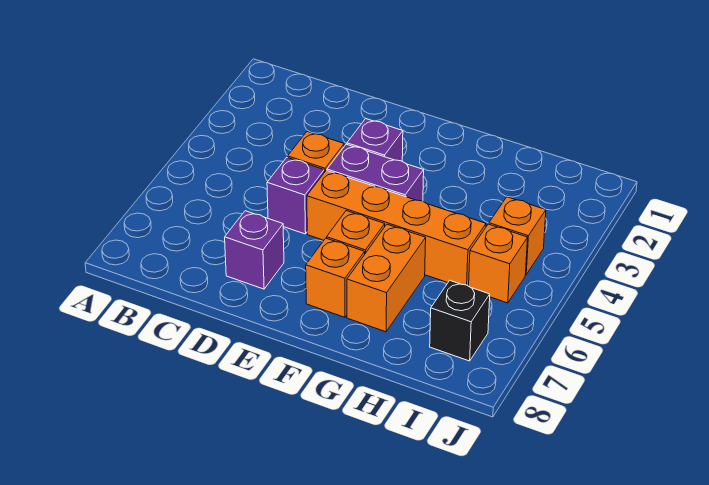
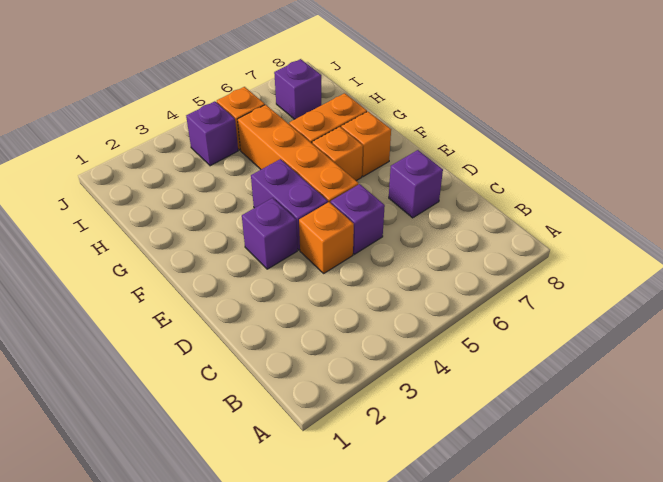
orange 1x1 brick [489,197,546,274] -> purple 1x1 brick [186,101,238,166]
black 1x1 brick [430,281,490,361] -> purple 1x1 brick [274,59,321,119]

